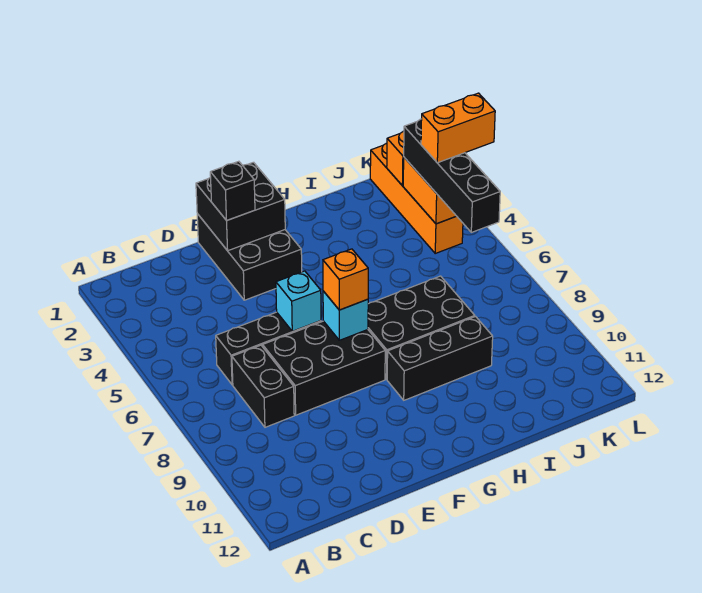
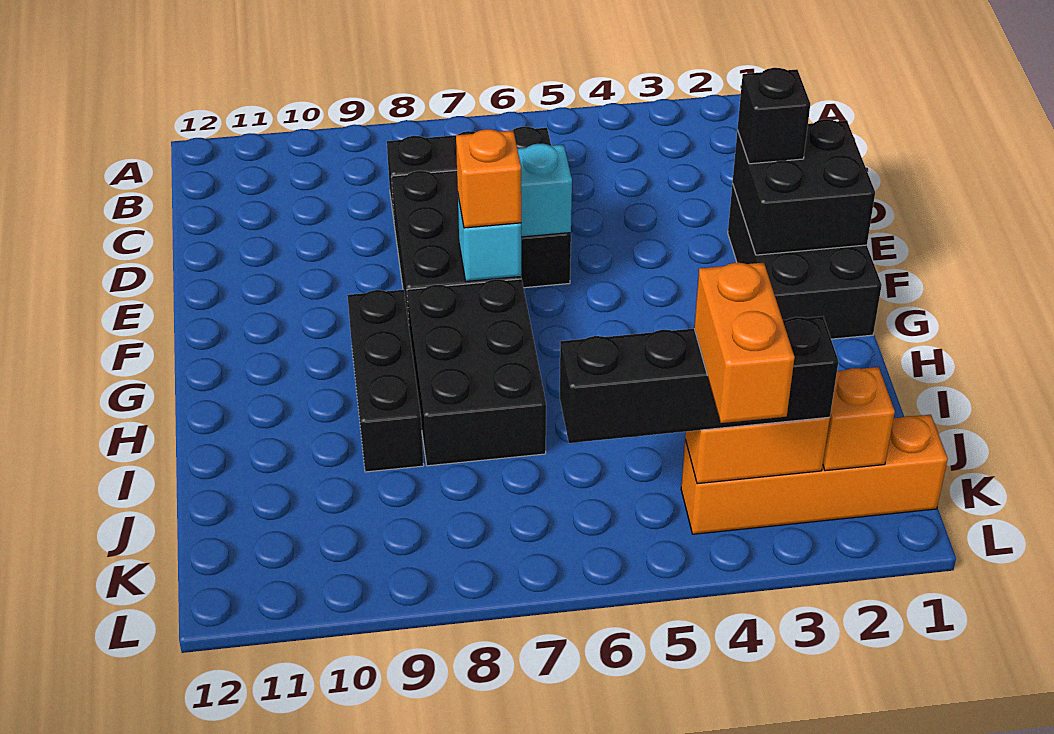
black 2x3 brick [197,214,302,300] -> black 2x3 brick turned to [728,183,882,339]

